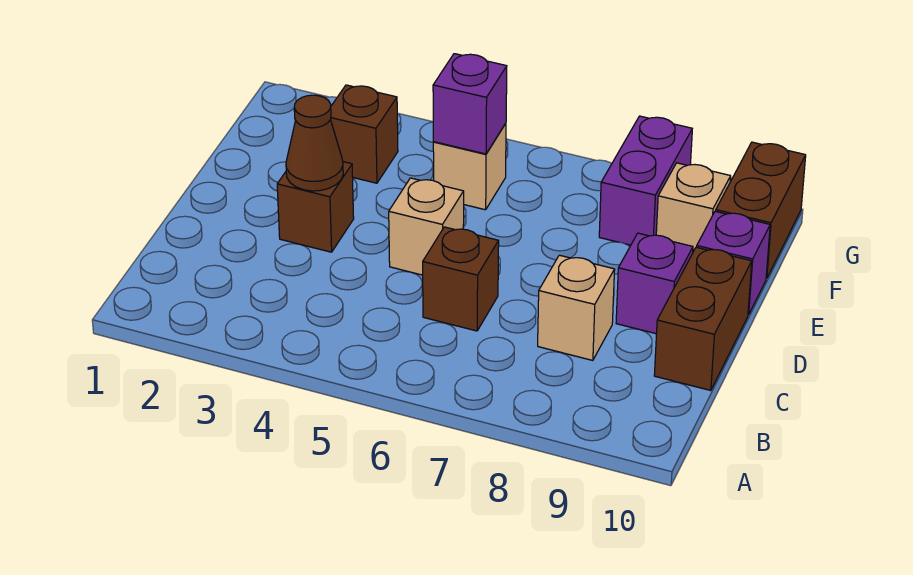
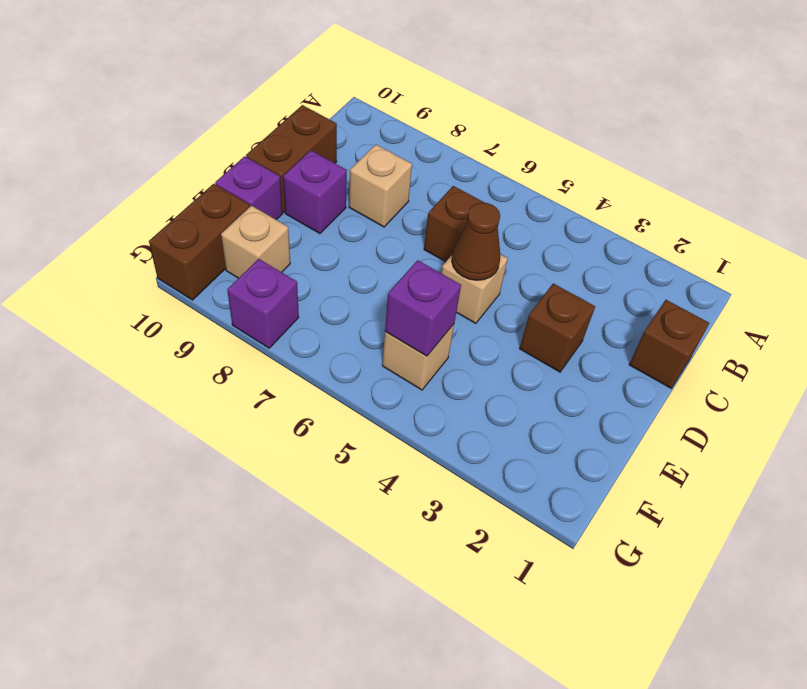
brown 1x1 cone [286,95,343,191] -> brown 1x1 cone moved to [452,203,500,280]
brown 1x1 brick [331,85,398,183] -> brown 1x1 brick moved to [629,300,709,388]
purple 1x2 brick [599,116,692,245] -> purple 1x1 brick [227,259,299,348]

